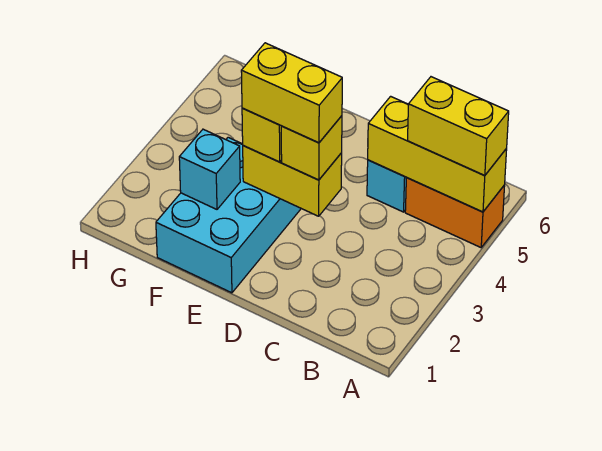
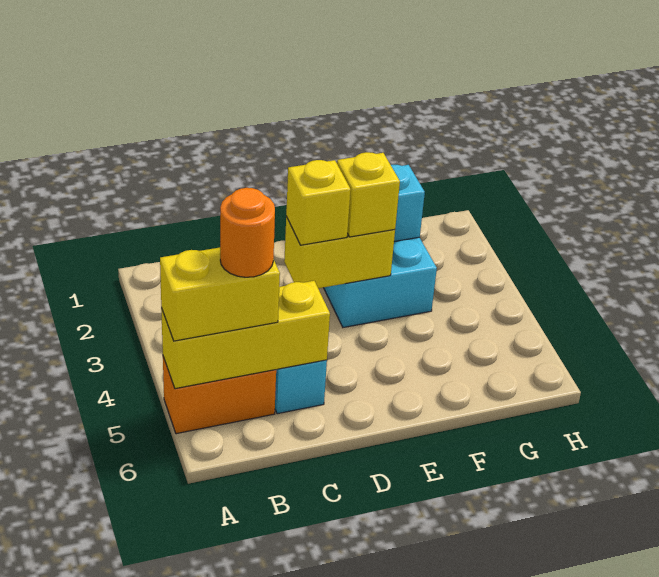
none -> orange 1x1 round brick [220,188,275,277]
yellow 1x2 brick [241,43,342,143] -> none

